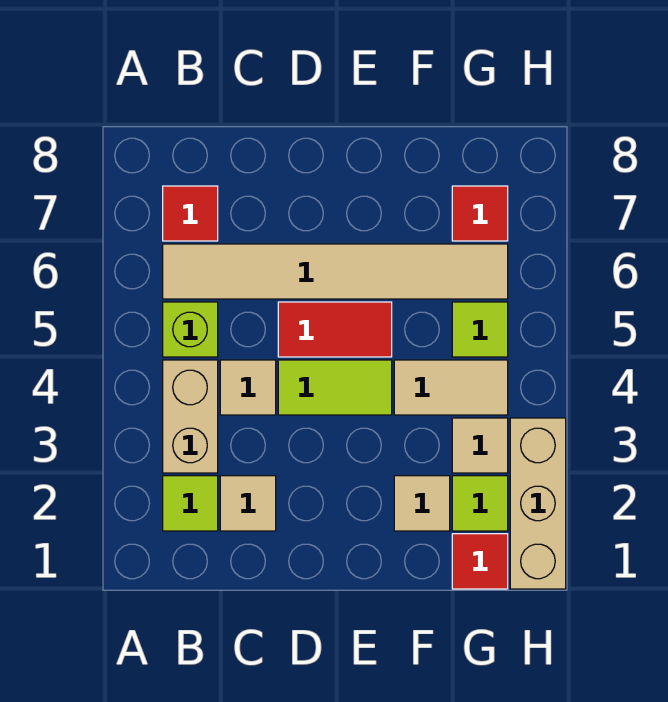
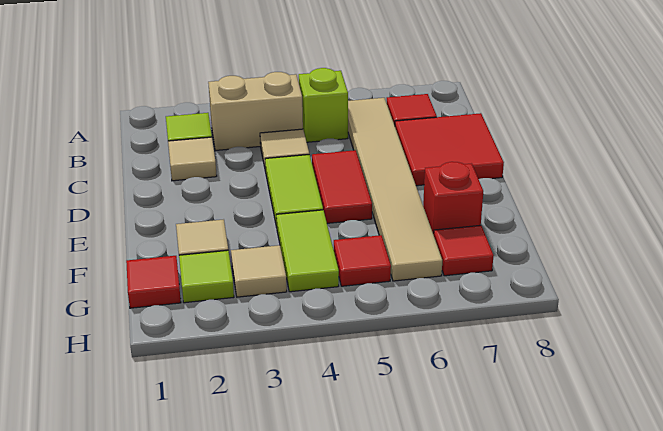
none -> red 2x2 tile [395,113,504,186]
tan 1x2 tile [394,360,508,415] -> lime 1x2 tile [276,210,339,292]
none -> red 1x1 brick [423,162,483,235]
lime 1x1 tile [452,302,508,357] -> red 1x1 tile [334,235,391,286]
tan 1x3 brick [510,418,566,589] -> none

